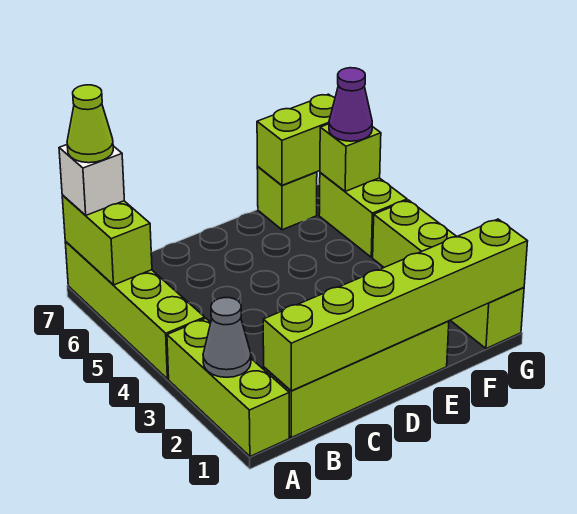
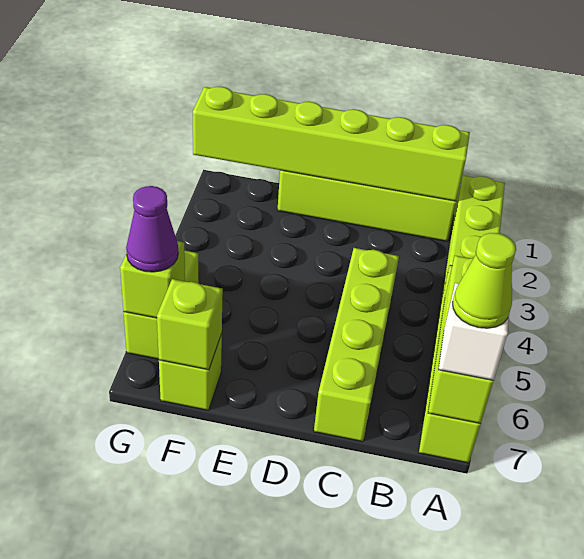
grey 1x1 cone [203,298,251,377] -> none
lime 1x2 brick [62,195,152,285] -> lime 1x3 brick [428,256,494,424]
lime 1x2 brick [257,94,335,186] -> lime 1x1 brick [157,279,223,370]
lime 1x4 brick [373,200,524,349] -> lime 1x4 brick moved to [314,248,399,442]

